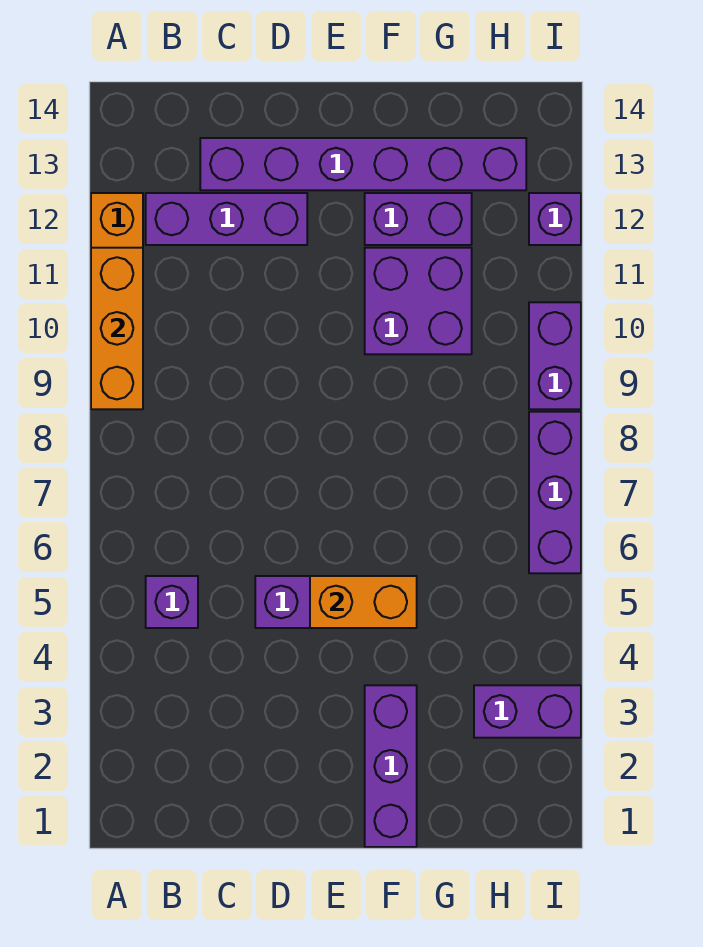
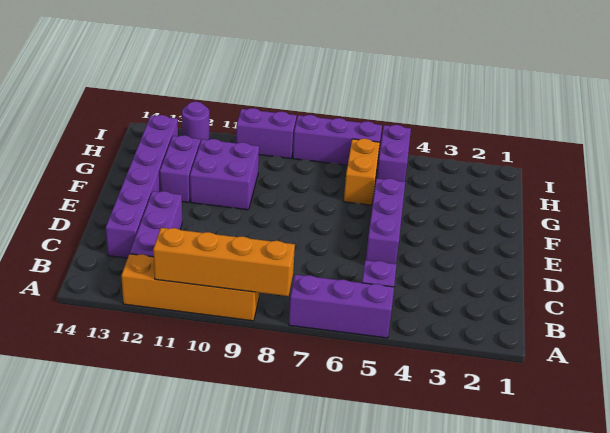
orange 1x3 brick [91,248,143,409] -> orange 1x4 brick [153,228,295,296]
orange 1x2 brick [310,576,417,628] -> orange 1x2 brick moved to [344,139,380,205]
purple 1x3 brick [365,685,417,847] -> purple 1x3 brick moved to [289,275,394,338]
purple 1x2 brick [474,685,581,738] -> purple 1x2 brick moved to [377,125,411,182]
purple 1x1 brick [529,193,581,245] -> purple 1x1 round brick [182,102,209,143]

